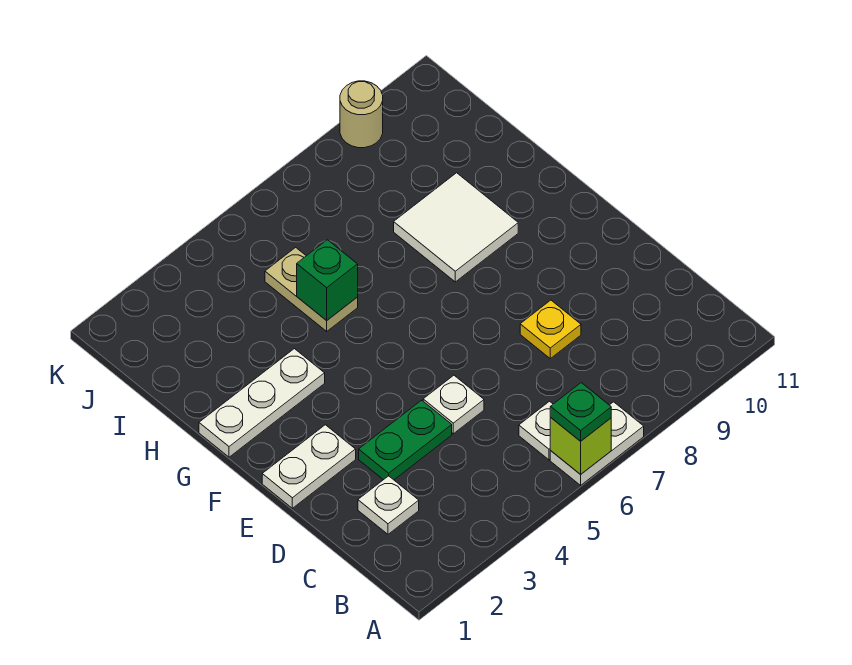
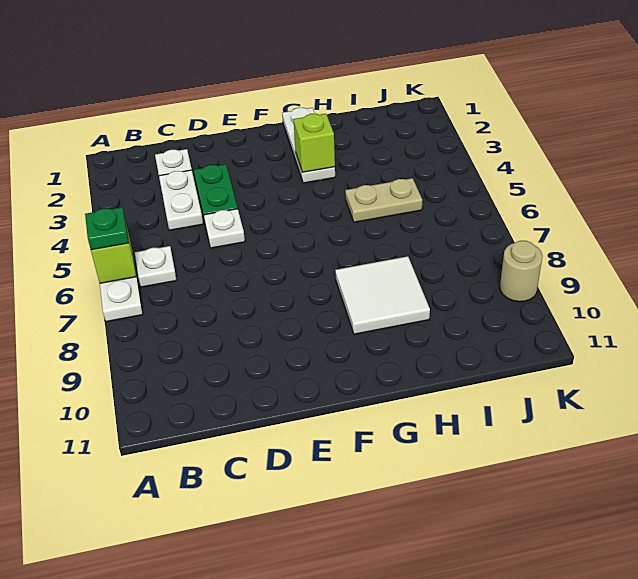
yellow 1x1 plate [520,300,581,358] -> none
white 1x2 plate [262,425,356,508] -> white 1x2 plate moved to [159,170,203,230]
none -> lime 1x1 brick [294,114,335,172]
green 1x1 brick [297,240,358,320] -> none

